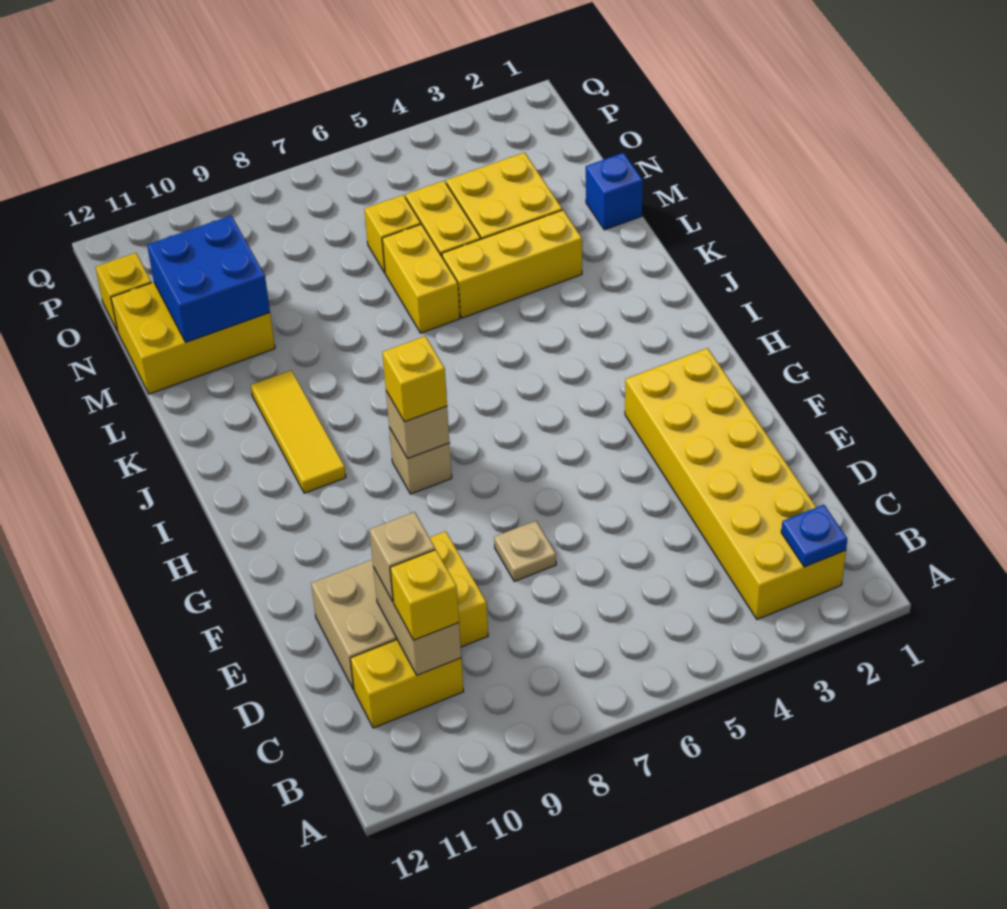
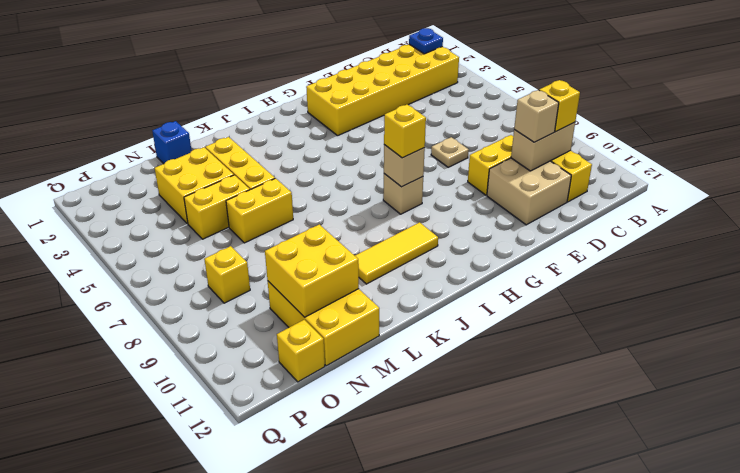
blue 2x2 brick [147,216,270,342] -> yellow 2x2 brick [265,224,359,317]
yellow 1x1 brick [364,195,421,273] -> yellow 1x1 brick moved to [204,246,250,303]

